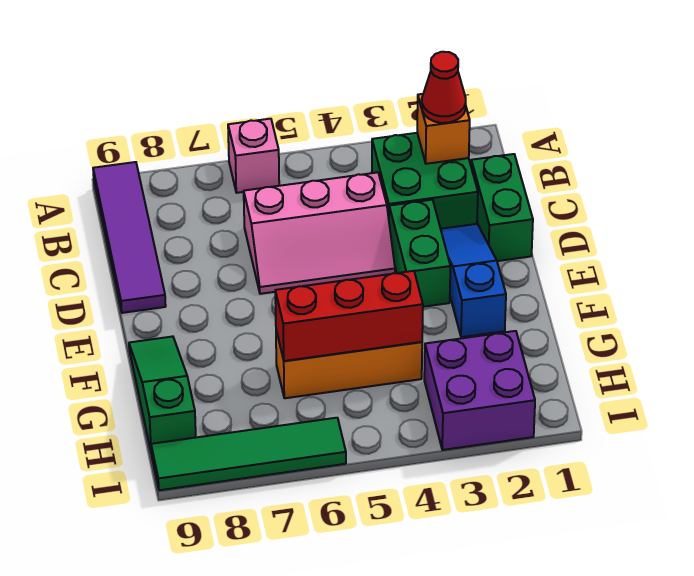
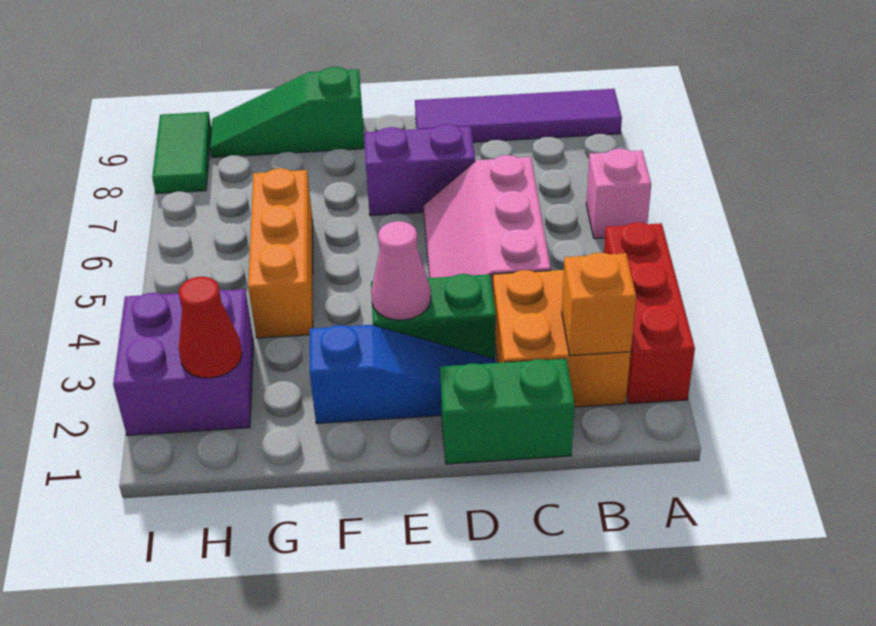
green 2x2 brick [372,133,478,229] -> orange 2x2 brick [493,270,631,407]
red 1x1 cone [422,52,466,123] -> red 1x1 cone moved to [179,277,242,378]
none -> purple 1x2 brick [364,124,475,216]
none -> pink 1x1 cone [371,221,431,320]
green 1x3 slope [129,336,196,451] -> green 1x3 slope turned to [210,67,364,157]
red 1x3 brick [275,271,423,361] -> red 1x3 brick moved to [604,222,695,404]
green 1x4 tile [151,418,346,490] -> green 1x2 tile [152,112,211,194]

